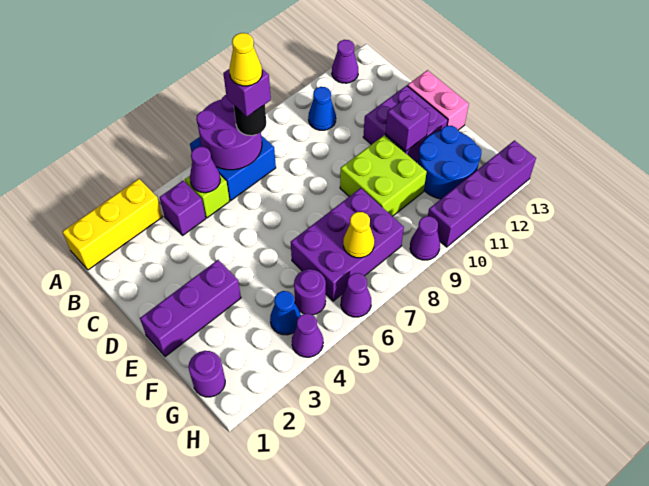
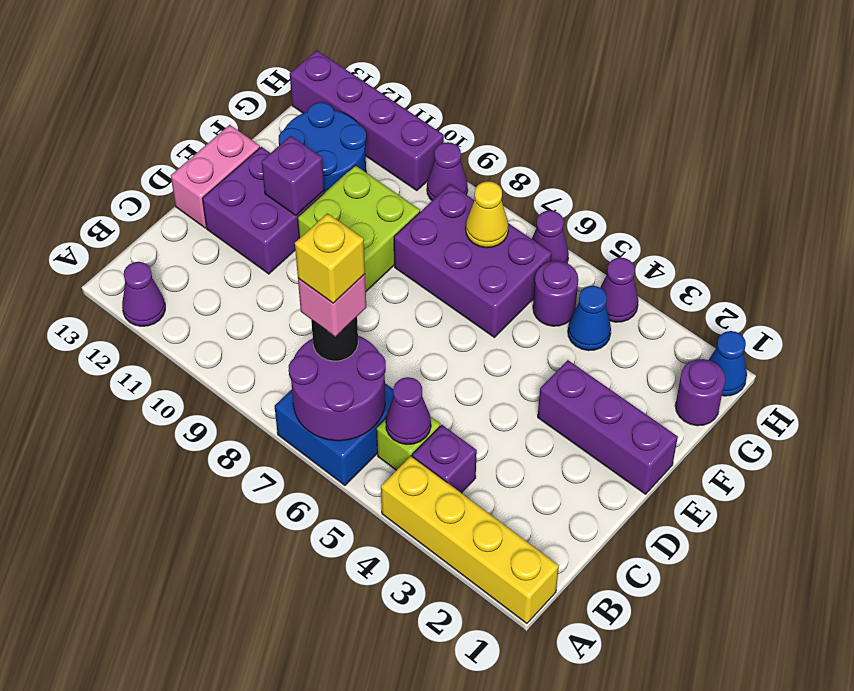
yellow 1x3 brick [62,179,162,270] -> yellow 1x4 brick [381,456,559,624]
purple 1x1 brick [223,69,271,117] -> pink 1x1 brick [298,274,366,337]
yellow 1x1 cone [229,33,262,86] -> yellow 1x1 brick [295,213,365,303]
blue 1x1 cone [308,87,336,130] -> blue 1x1 cone moved to [709,331,747,396]

